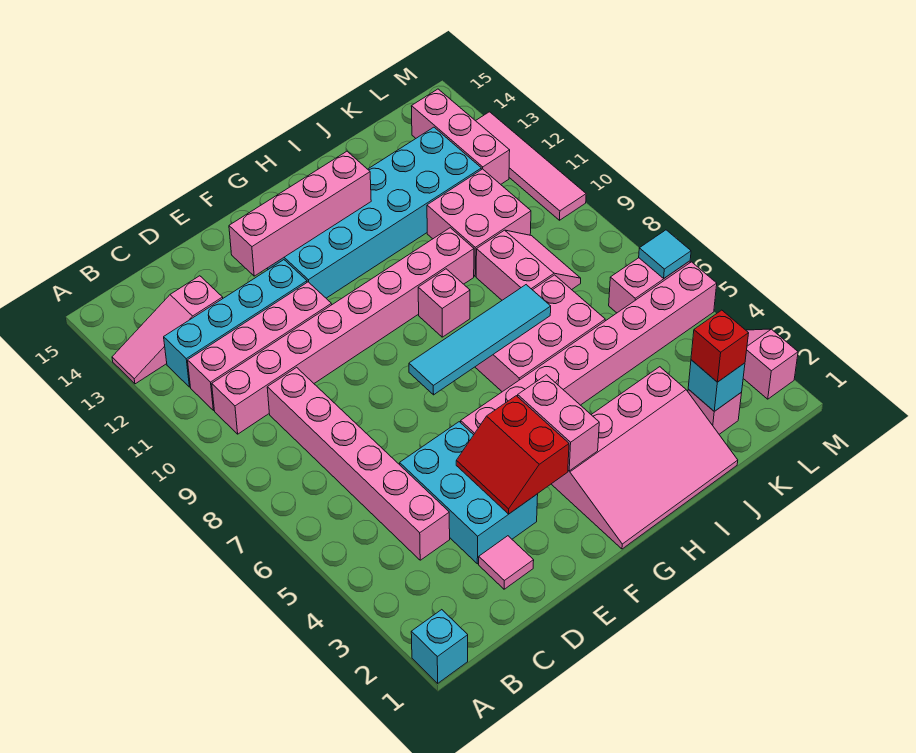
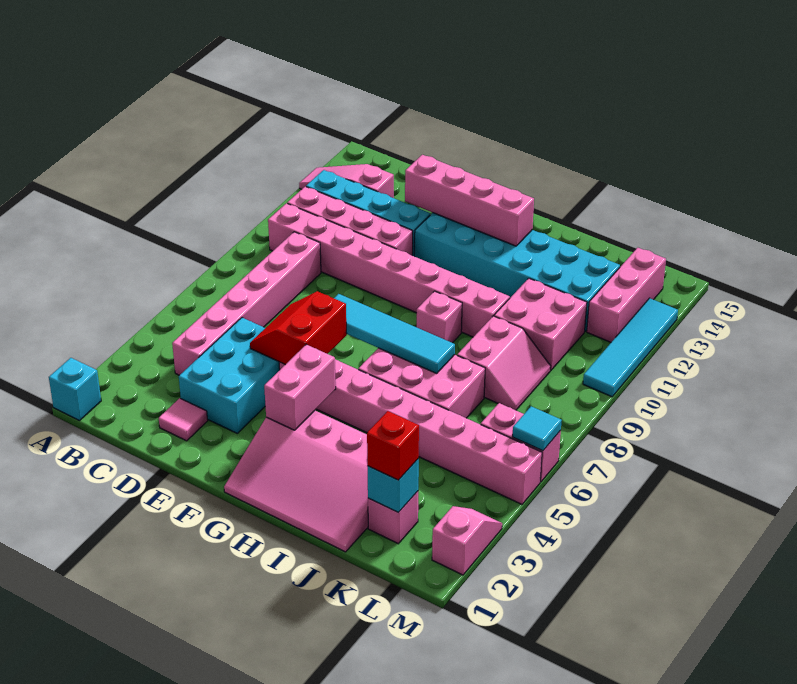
red 2x2 slope [456,396,569,514] -> red 2x2 slope moved to [250,291,347,365]
pink 1x4 tile [476,112,586,220] -> cyan 1x4 tile [583,298,678,397]

